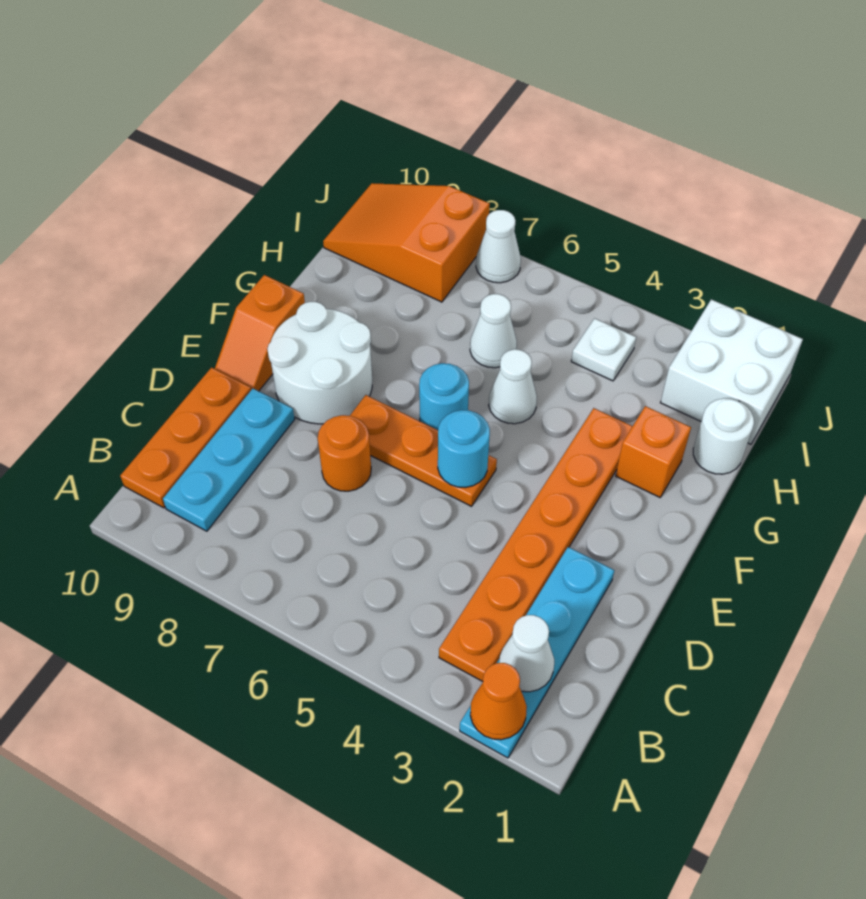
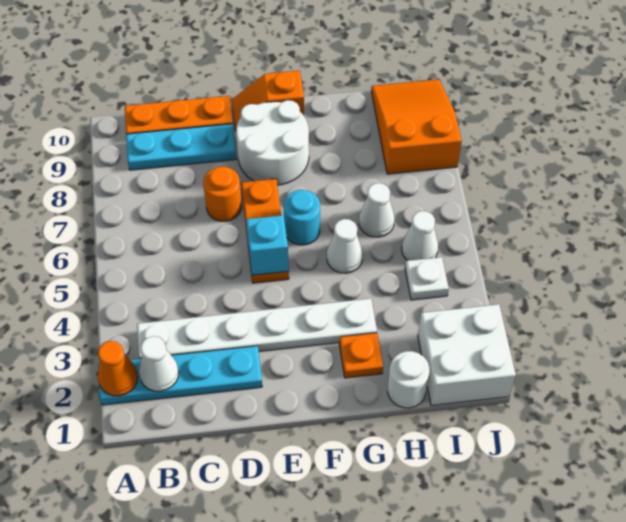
orange 1x6 plate [439,408,632,681] -> white 1x6 plate [137,299,377,359]
cyan 1x1 round brick [438,410,490,488] -> cyan 1x1 brick [246,215,289,275]
orange 1x1 brick [616,406,691,497] -> orange 1x1 plate [339,333,383,378]
white 1x1 cone [476,210,521,283] -> white 1x1 cone moved to [402,211,438,261]

